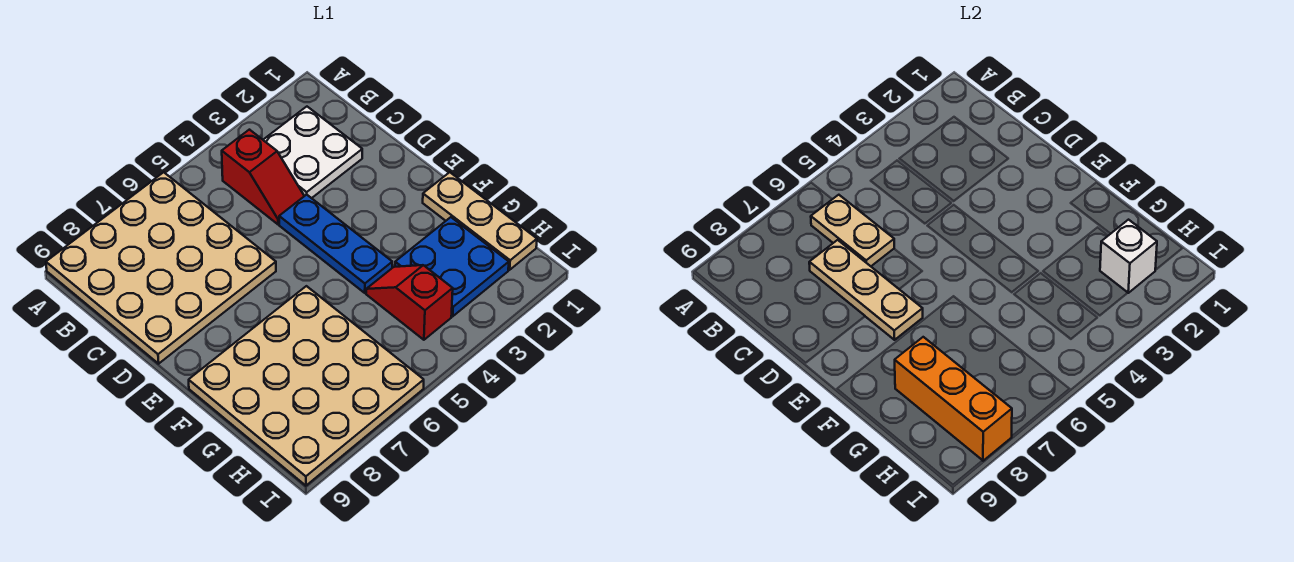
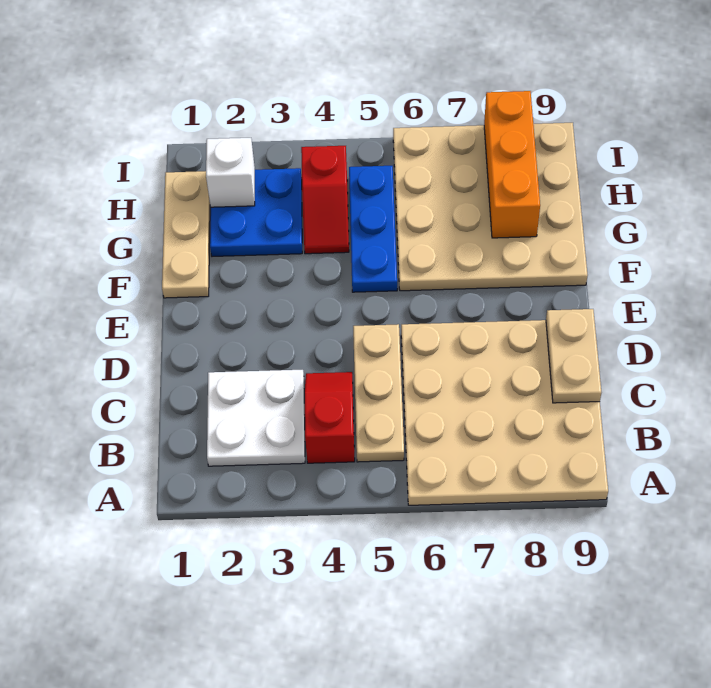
tan 1x2 plate [811,195,894,266] -> tan 1x2 plate moved to [546,309,601,403]
tan 1x3 plate [809,240,923,340] -> tan 1x3 plate moved to [353,324,404,462]
blue 1x3 plate [279,195,392,293] -> blue 1x3 plate moved to [349,166,397,292]

